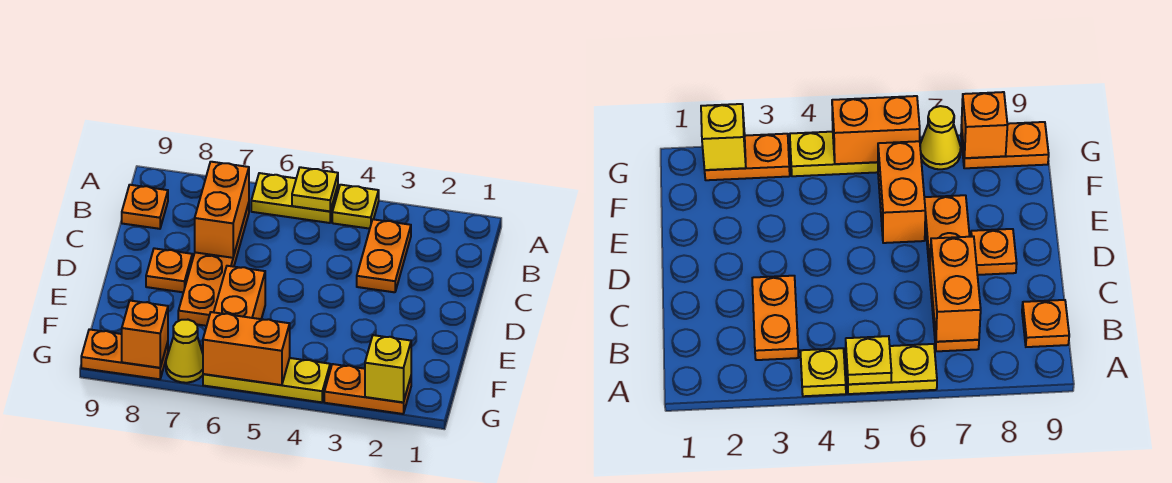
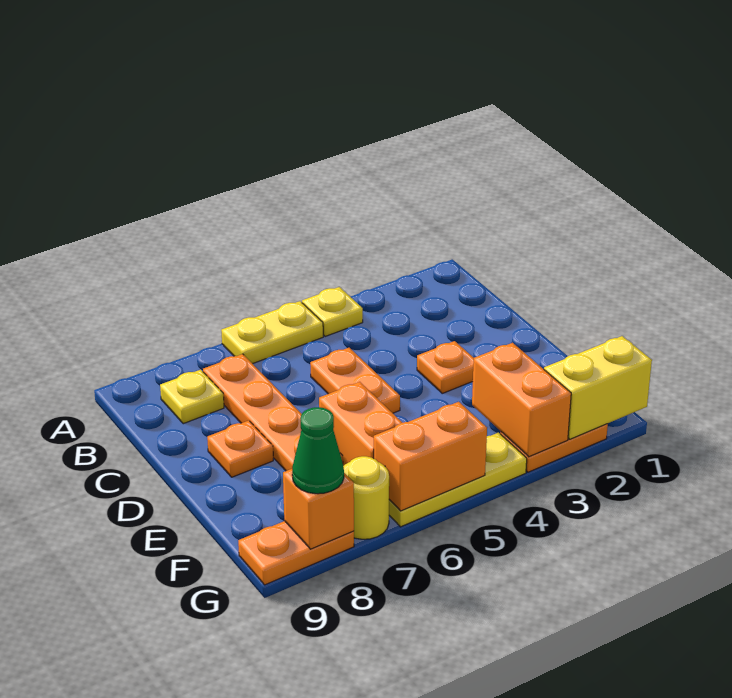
yellow 1x1 plate [292,167,338,211] -> yellow 1x1 plate moved to [160,369,224,424]
orange 1x2 plate [357,219,411,292] -> orange 1x2 plate moved to [310,348,400,413]
orange 1x2 brick [195,162,249,258] -> orange 1x2 brick moved to [472,343,571,457]
orange 1x1 plate [122,185,168,229] -> orange 1x1 plate moved to [417,341,474,393]
yellow 1x1 brick [365,335,411,402] -> yellow 1x2 brick [544,336,652,439]
yellow 1x1 cone [166,320,203,383] -> yellow 1x1 round brick [343,456,389,539]
none -> green 1x1 cone [292,407,344,494]

